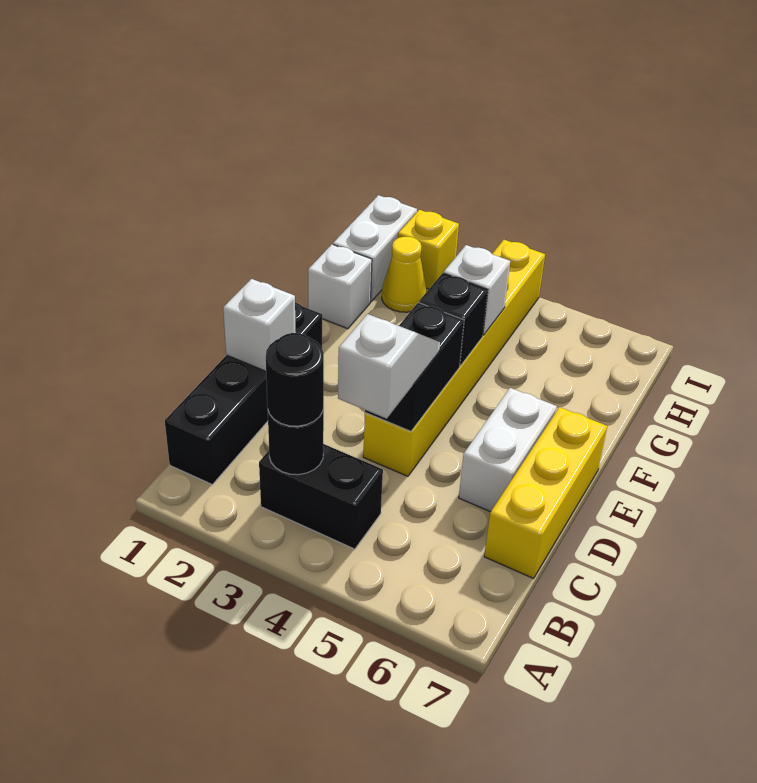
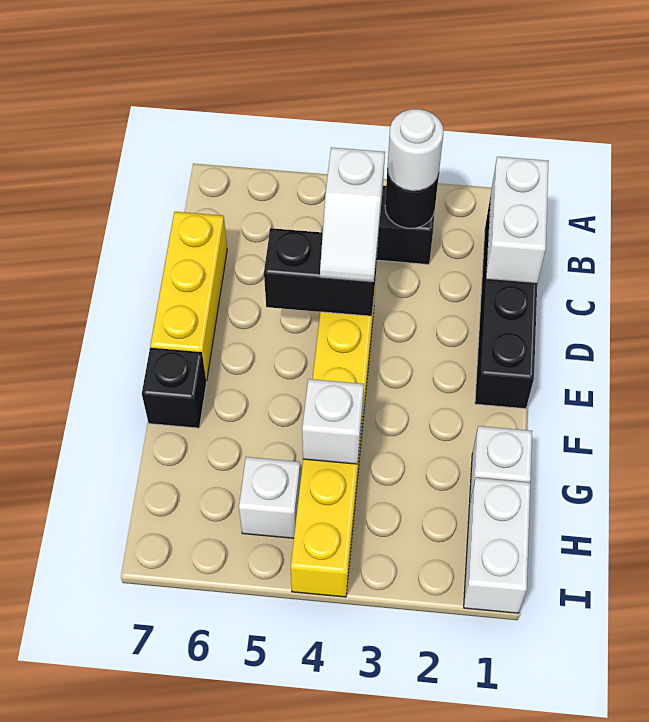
black 1x1 round brick [266,333,324,426] -> white 1x1 round brick [387,109,444,191]
white 1x1 brick [223,279,296,371] -> white 1x1 brick moved to [239,457,301,538]
black 1x2 brick [365,303,464,431] -> black 1x2 brick turned to [264,228,378,316]
white 1x2 brick [459,388,557,512] -> white 1x2 brick moved to [486,157,548,284]
black 1x1 brick [419,273,488,366] -> black 1x1 brick moved to [142,348,206,428]
yellow 1x1 cone [382,237,427,312] -> none
yellow 1x1 brick [398,210,459,289] -> none

